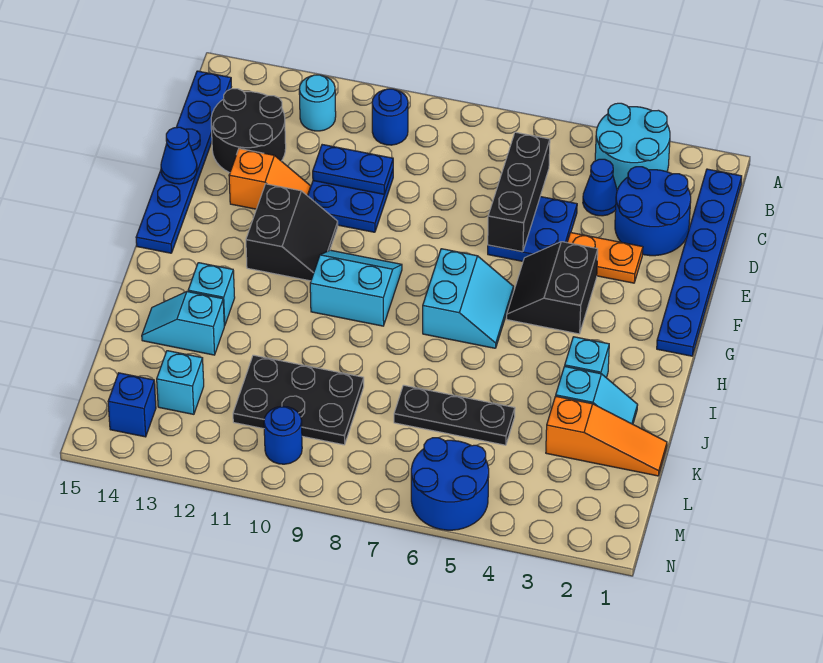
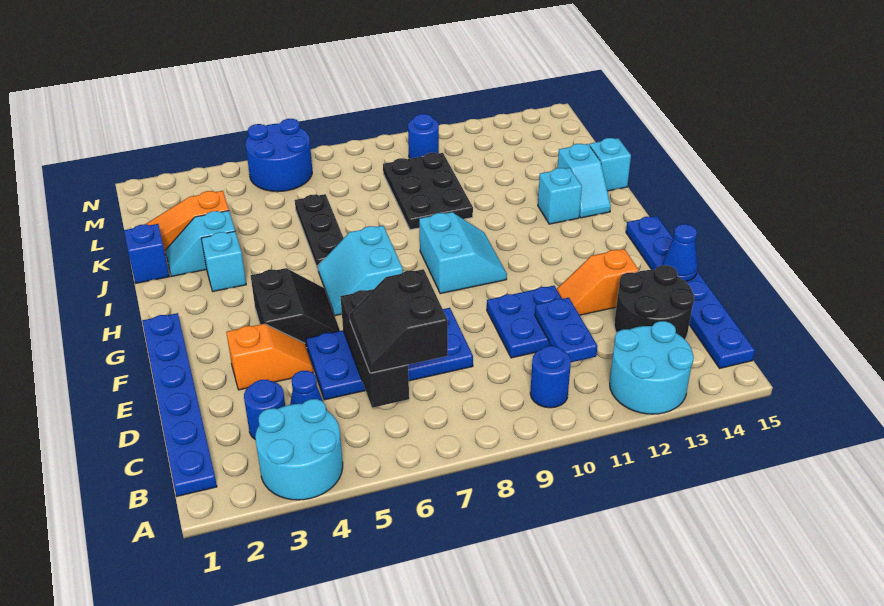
cyan 1x1 round brick [299,75,336,131] -> cyan 2x2 round brick [610,321,694,414]
blue 2x2 round brick [615,167,691,256] -> blue 1x1 round brick [244,380,285,439]
blue 2x2 plate [488,197,577,261] -> blue 2x4 plate [306,308,473,400]
blue 1x2 plate [313,145,393,194] -> blue 1x2 plate turned to [535,298,597,362]
orange 1x2 plate [567,233,643,283] -> orange 1x2 slope [226,324,313,390]
black 2x2 slope [246,184,338,281] -> black 2x2 slope moved to [349,269,448,373]
cyan 2x2 slope [310,250,402,326] -> cyan 2x2 slope turned to [419,212,507,294]
cyan 1x2 slope [142,292,224,355] -> cyan 1x2 slope turned to [558,144,611,218]
black 1x3 plate [394,385,515,445] -> black 1x3 plate turned to [295,194,343,269]
black 2x3 plate [233,355,364,445] -> black 2x3 plate turned to [383,153,473,230]
cyan 1x1 brick [157,351,204,414] -> cyan 1x1 brick moved to [589,138,631,191]
blue 1x1 brick [108,373,156,437] -> blue 1x1 brick moved to [124,224,169,283]

